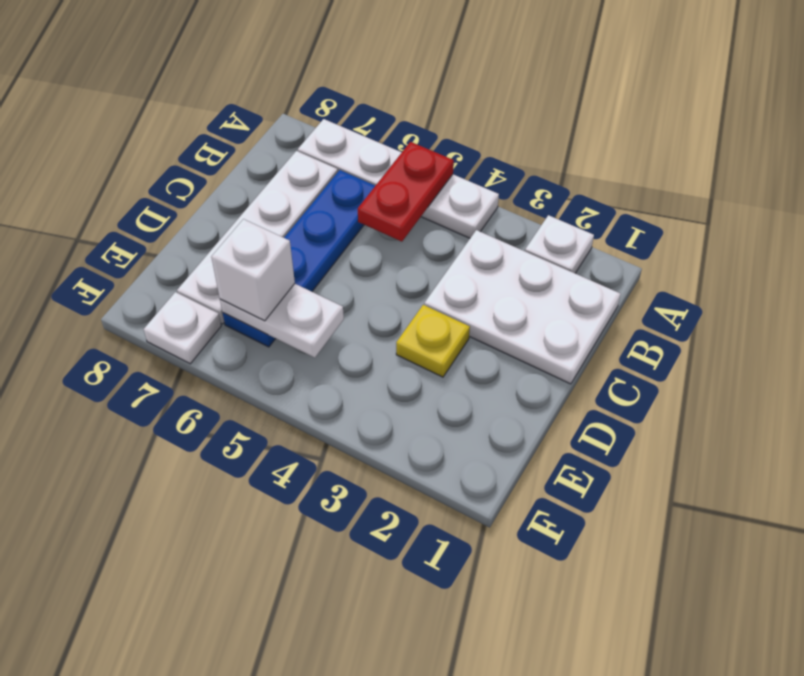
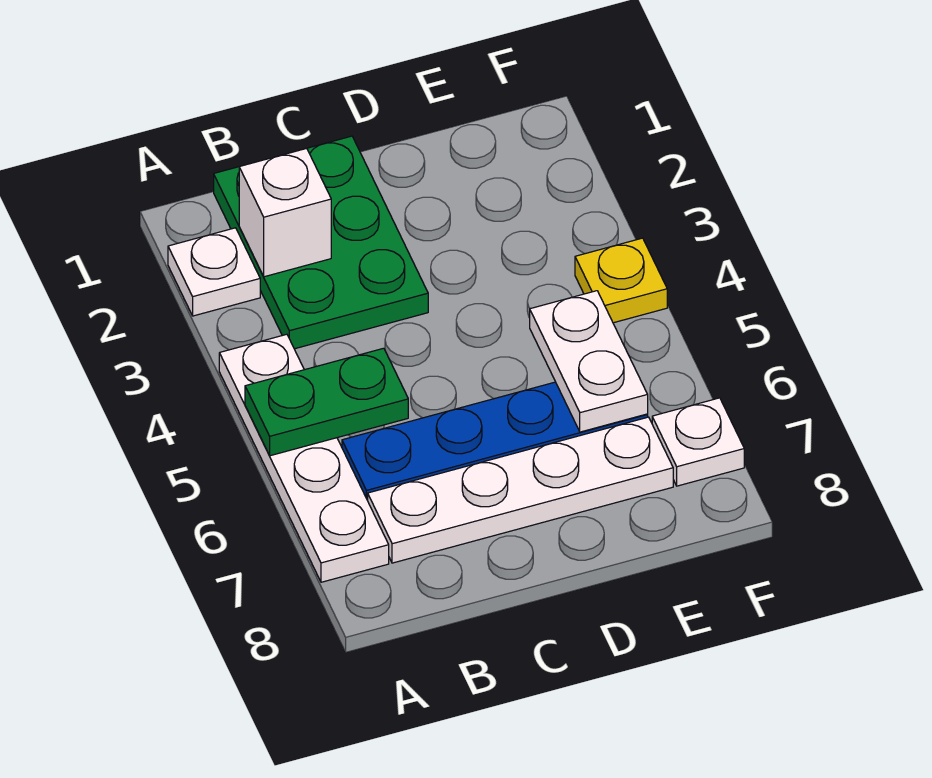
red 1x2 plate [358,142,454,242] -> green 1x2 plate [245,348,408,456]
white 2x3 plate [424,230,620,384] -> green 2x3 plate [214,136,428,349]
yellow 1x1 plate [396,305,470,377] -> yellow 1x1 plate moved to [575,238,667,323]
white 1x1 brick [211,219,295,321] -> white 1x1 brick moved to [239,148,331,277]

